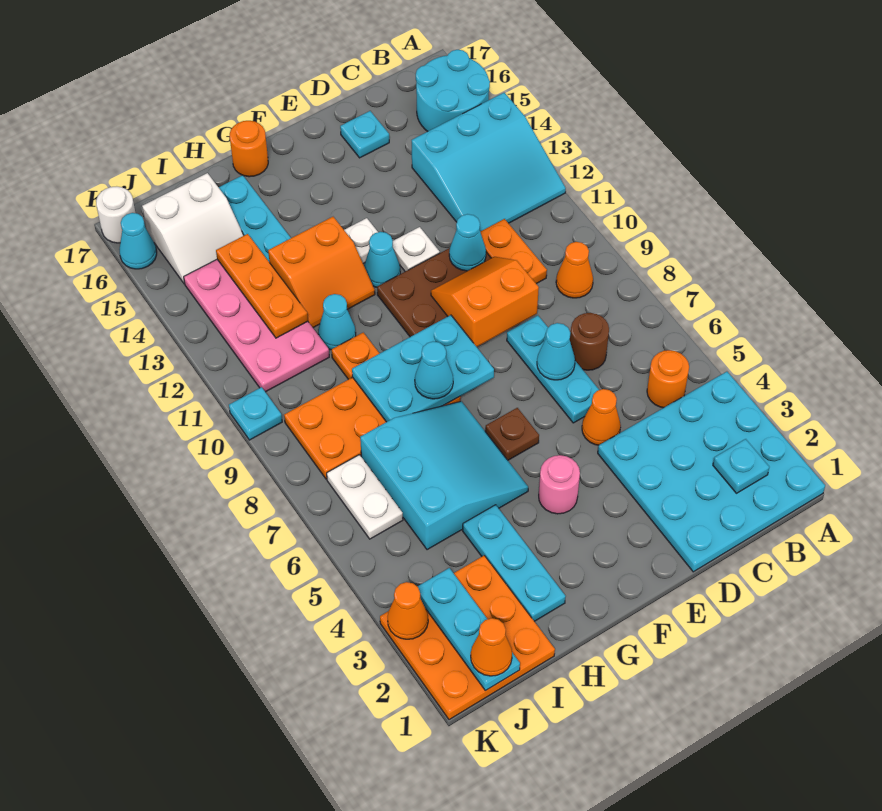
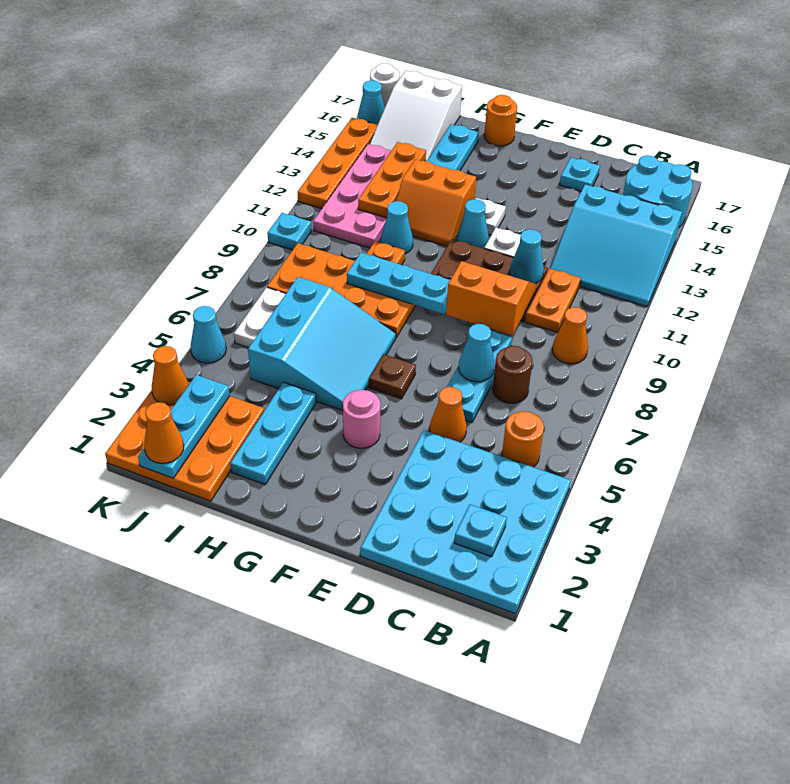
cyan 2x3 plate [352,315,494,422] -> cyan 1x3 plate [347,253,450,314]
cyan 1x1 cone [415,341,453,399] -> cyan 1x1 cone moved to [191,306,226,363]
white 2x2 slope [142,173,244,284] -> white 2x3 slope [370,71,462,161]
none -> orange 1x4 plate [298,118,378,209]

